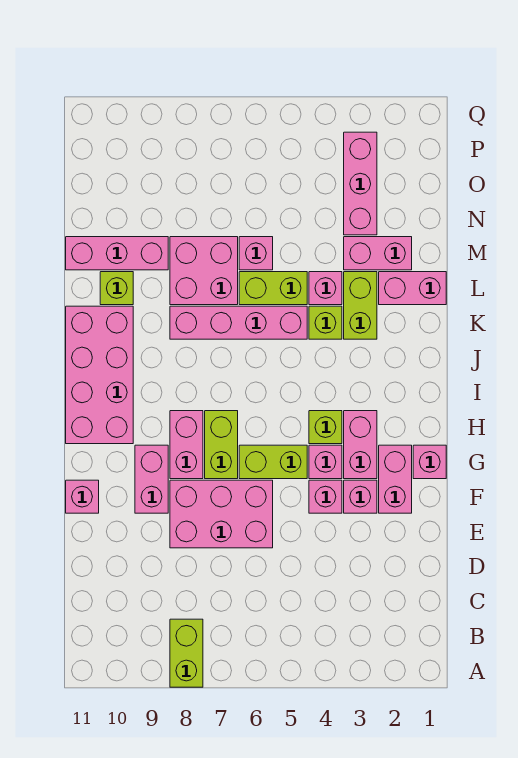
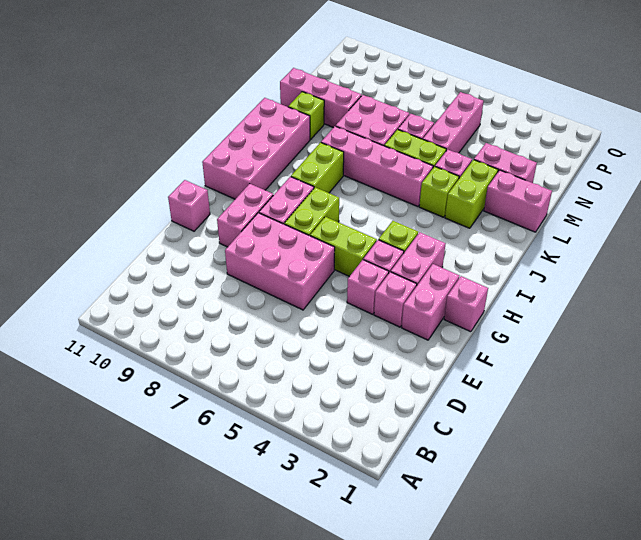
lime 1x2 brick [170,619,203,687] -> lime 1x2 brick moved to [291,143,344,193]
pink 1x3 brick [344,132,377,235] -> pink 1x3 brick moved to [423,92,484,153]

